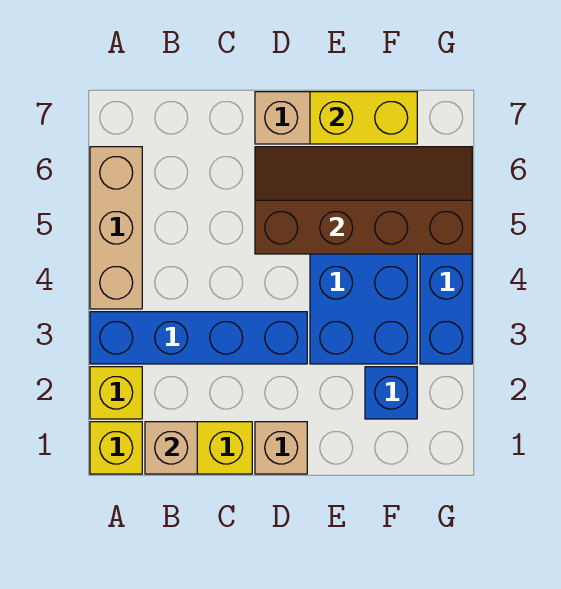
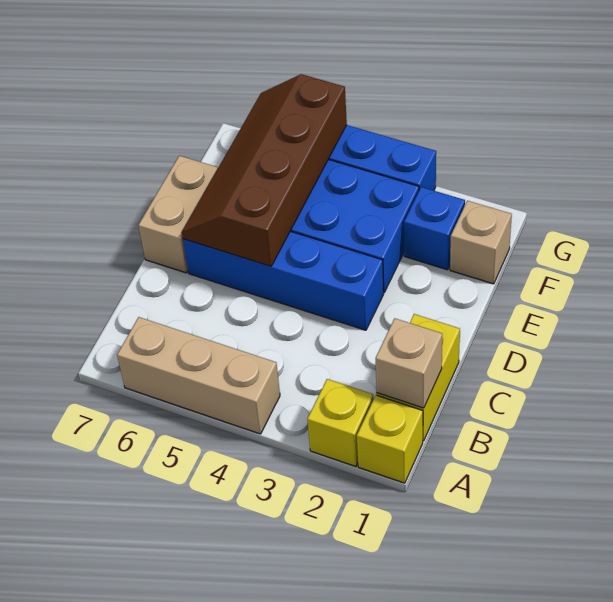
blue 1x4 brick [90,312,307,364] -> blue 1x4 brick turned to [183,231,384,330]
tan 1x1 brick [255,422,307,474] -> tan 1x1 brick moved to [450,201,512,284]
yellow 1x2 brick [310,92,417,144] -> none

